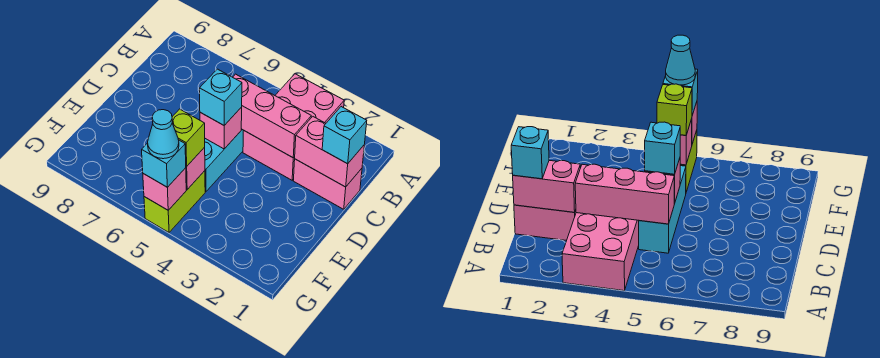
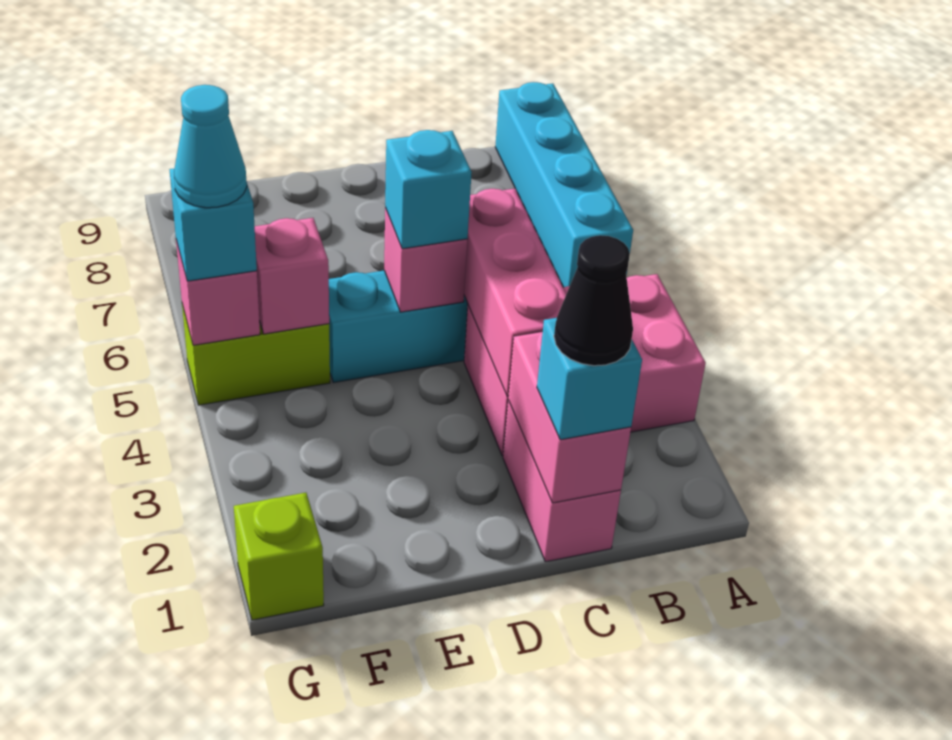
none -> cyan 1x4 brick [495,82,633,288]
none -> black 1x1 cone [554,235,633,366]
lime 1x1 brick [172,109,205,166] -> lime 1x1 brick moved to [234,493,324,620]

